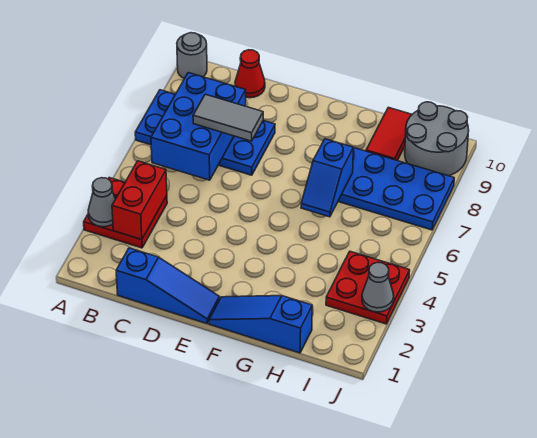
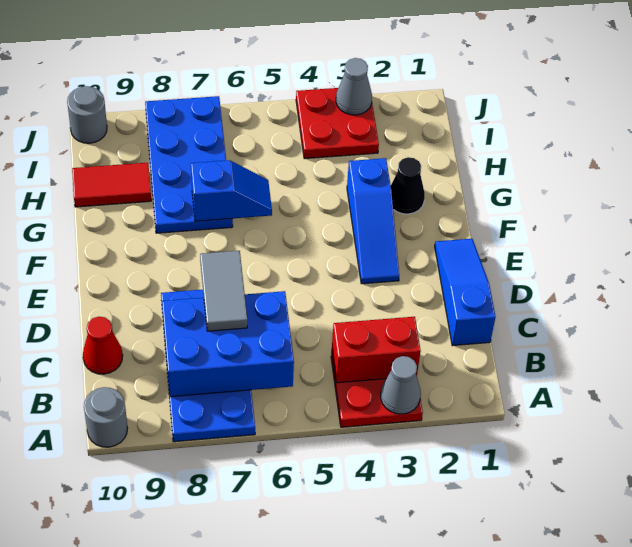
blue 1x3 slope [209,296,312,353] -> blue 1x3 slope moved to [347,158,399,284]
none -> black 1x1 cone [391,157,425,214]
grey 2x2 round brick [405,102,469,176] -> grey 1x1 round brick [67,86,107,143]

